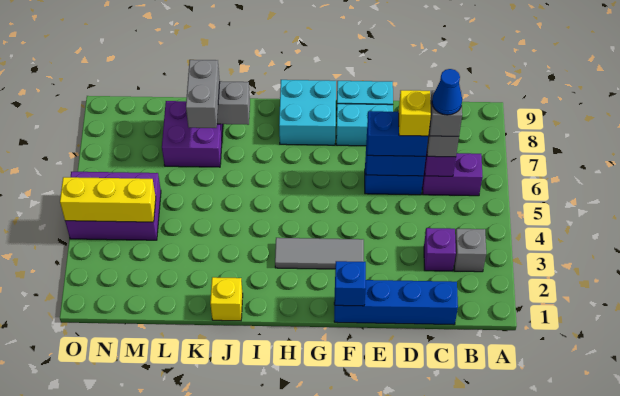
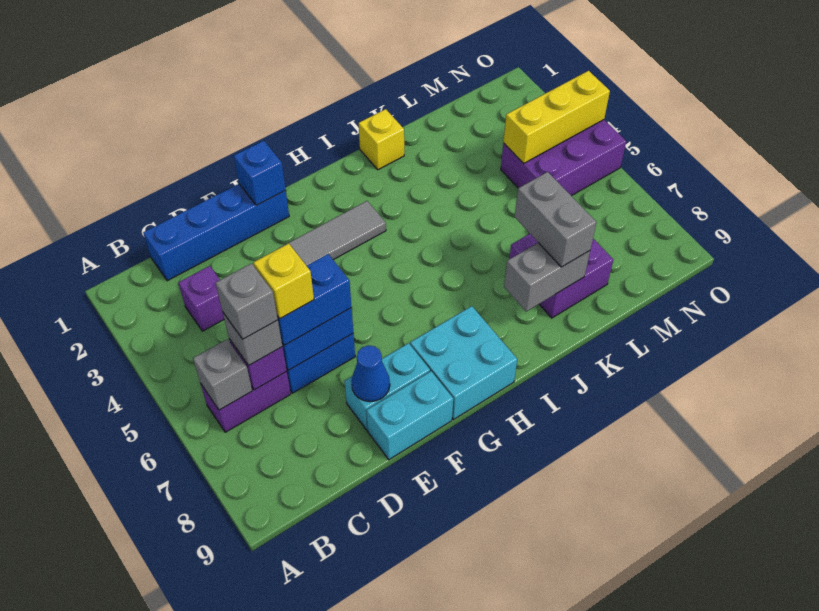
grey 1x1 brick [454,229,486,272] -> grey 1x1 brick moved to [193,339,252,410]
blue 1x1 cone [432,69,462,115] -> blue 1x1 cone moved to [351,345,390,402]

